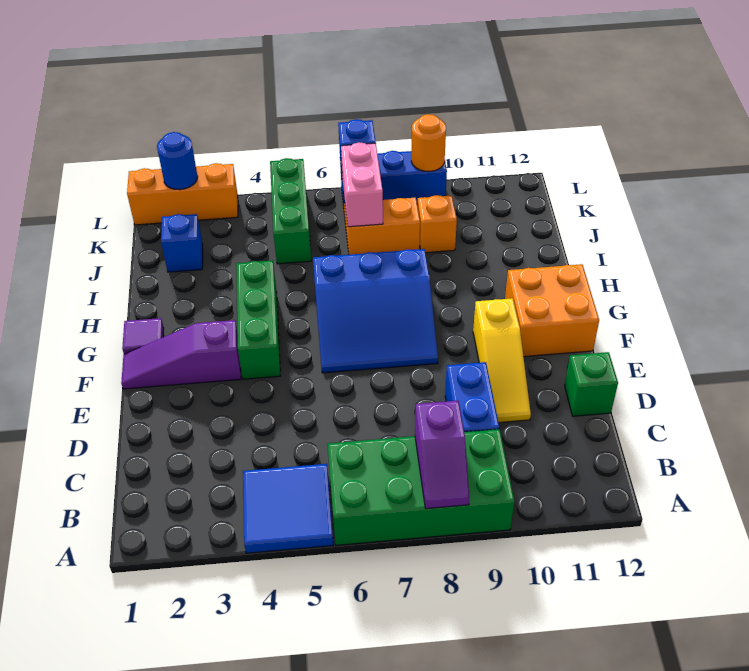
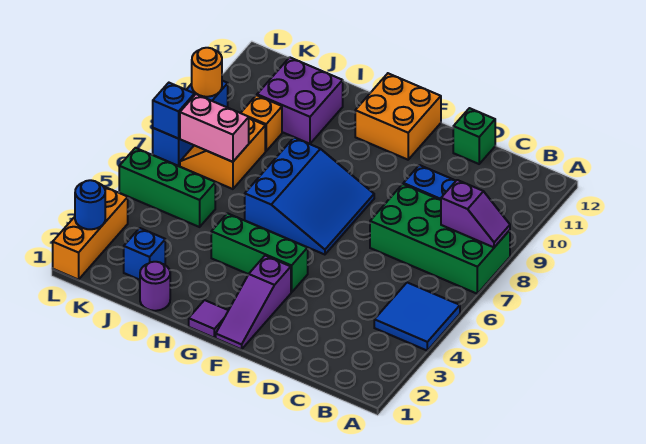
green 2x4 brick [328,429,514,545] -> green 2x4 brick turned to [370,184,510,294]
yellow 1x3 slope [473,298,531,423] -> none
none -> purple 1x1 round brick [140,262,170,311]
none -> purple 2x2 brick [257,57,343,144]

